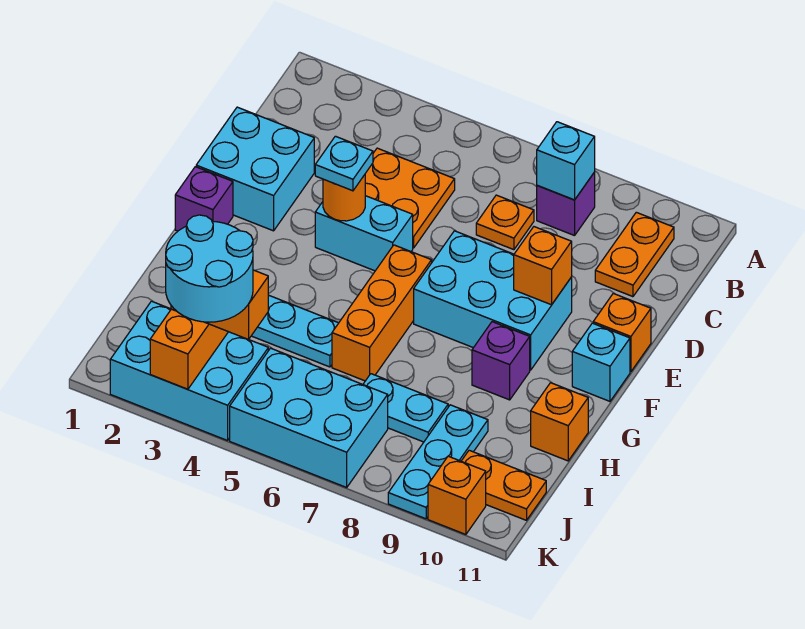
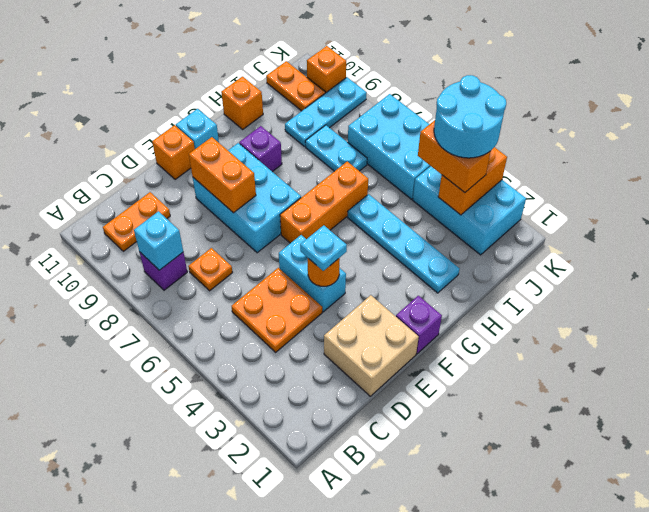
cyan 2x2 brick [196,107,314,231] -> tan 2x2 brick [324,295,419,396]
orange 1x1 brick [514,227,572,305] -> orange 1x2 brick [189,137,256,213]

